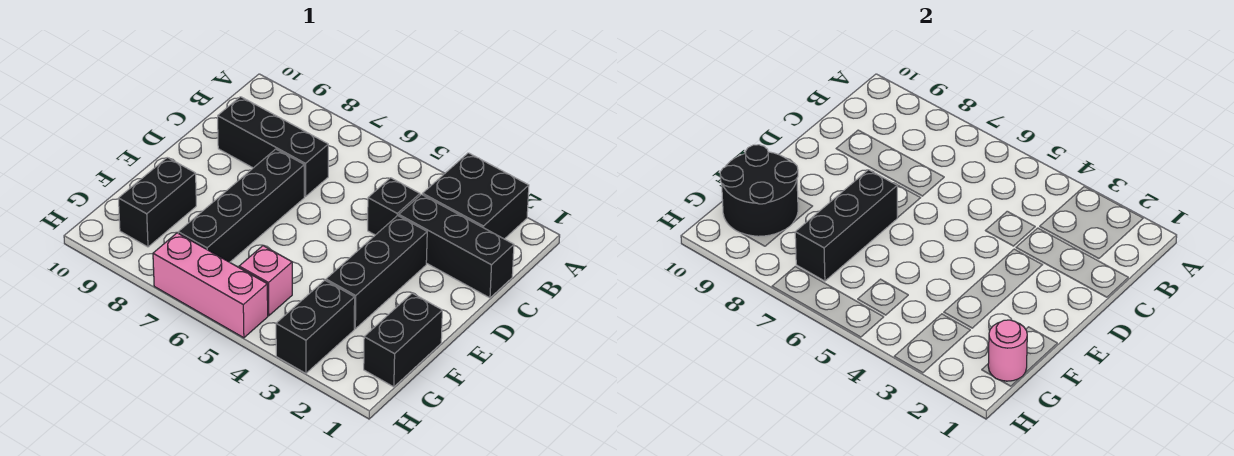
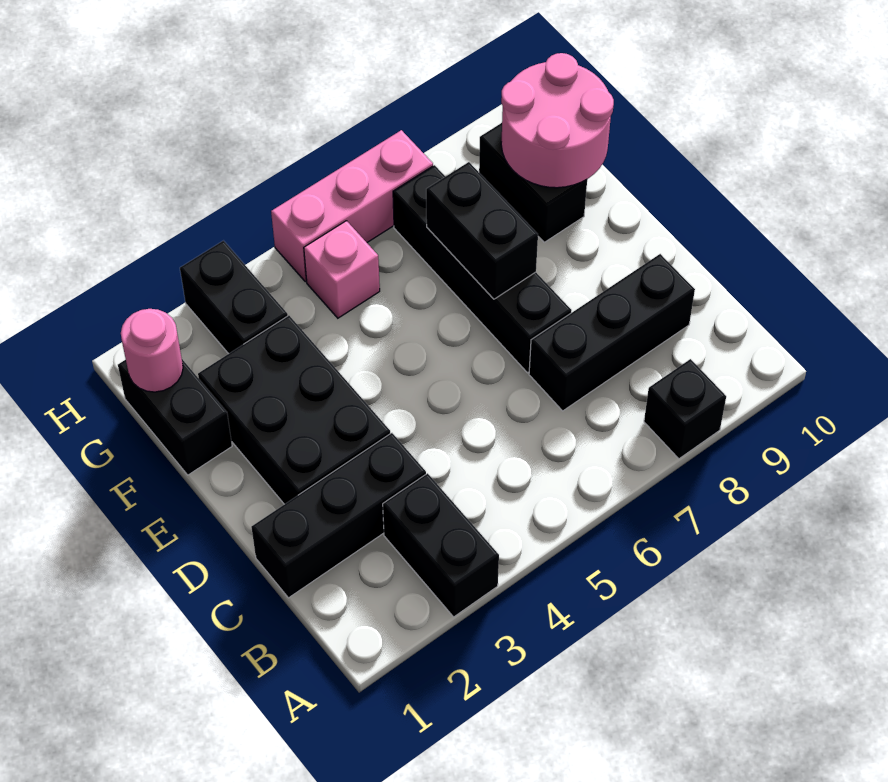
black 2x2 brick [423,153,529,239] -> black 1x2 brick [383,473,499,617]
black 1x1 brick [368,178,420,235] -> black 1x1 brick moved to [644,359,726,459]
black 1x3 brick [326,216,427,329] -> black 2x3 brick [198,316,390,504]
black 1x3 brick [795,170,897,281] -> black 1x2 brick [426,162,538,299]
black 2x2 round brick [720,145,798,236] -> pink 2x2 round brick [501,53,614,188]

